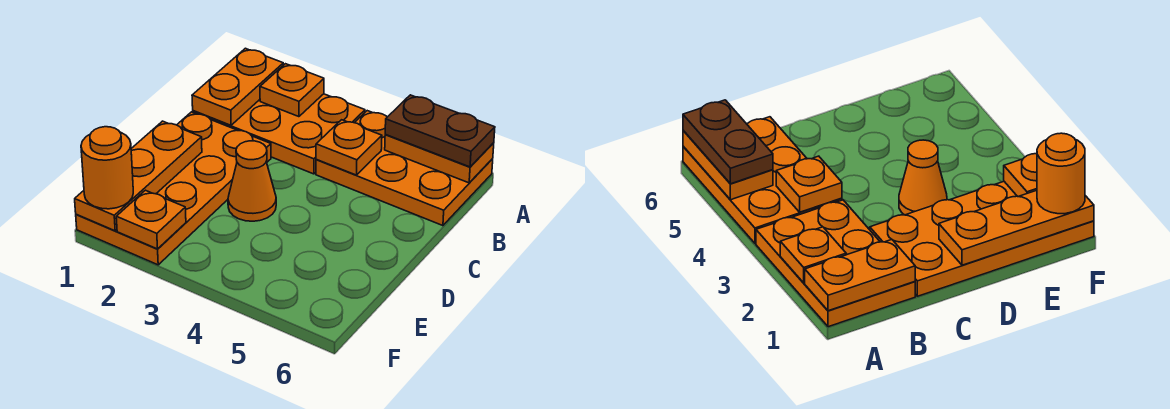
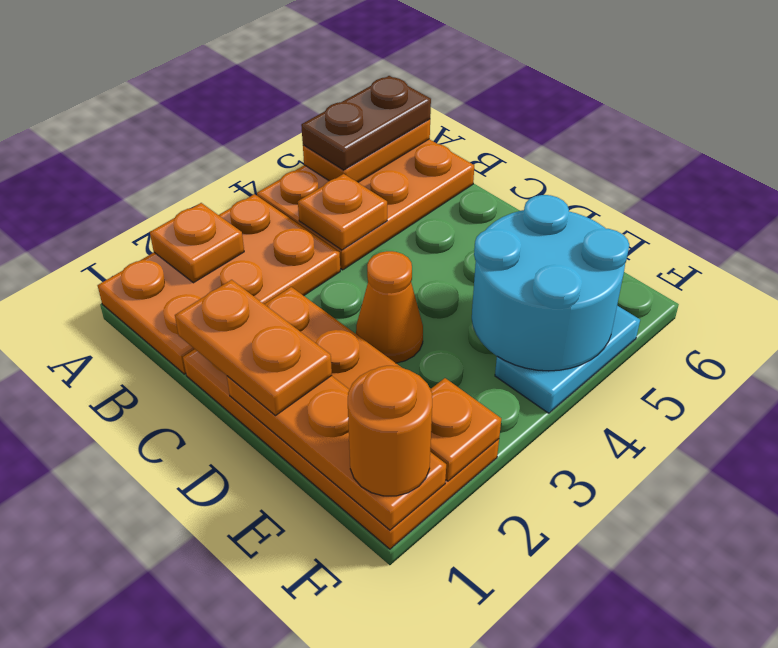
orange 1x2 plate [192,48,283,125] -> orange 1x2 plate moved to [175,280,332,416]
none -> cyan 2x2 round brick [472,195,629,371]
none -> cyan 1x2 plate [495,306,640,413]

